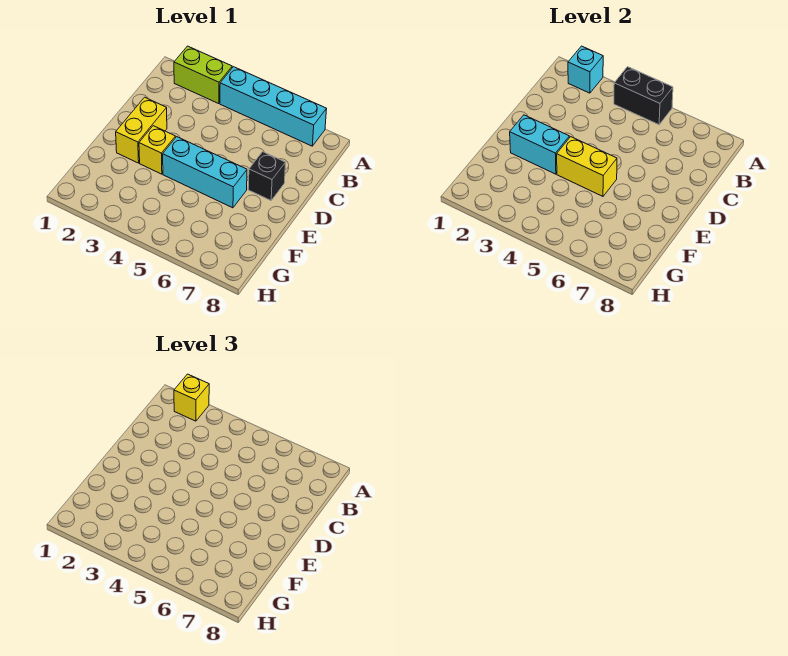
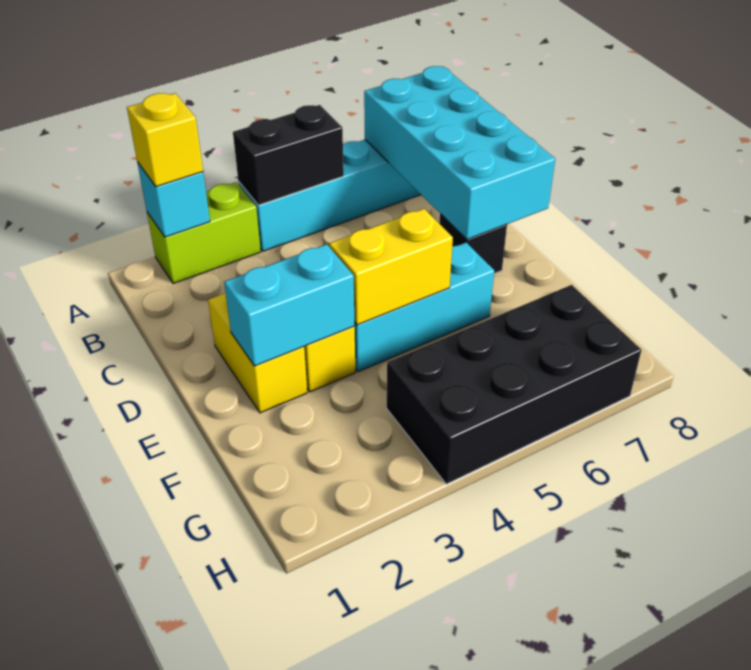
none -> cyan 2x4 brick [364,66,555,239]
none -> black 2x4 brick [387,285,641,484]

